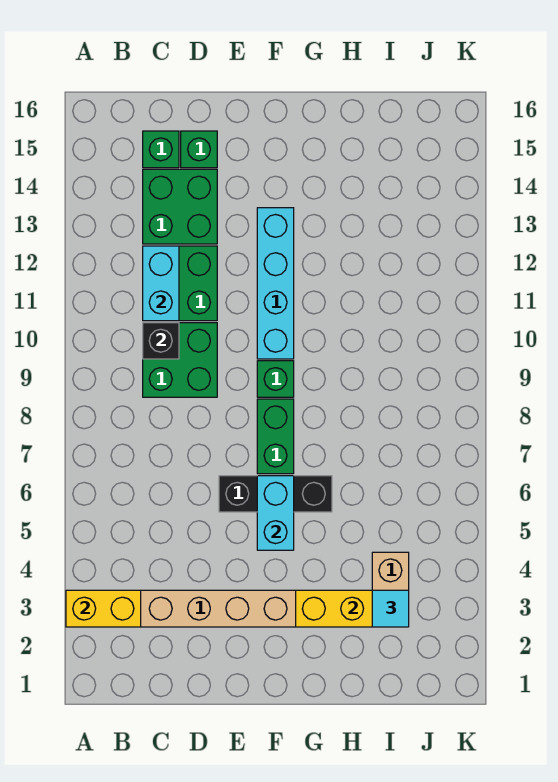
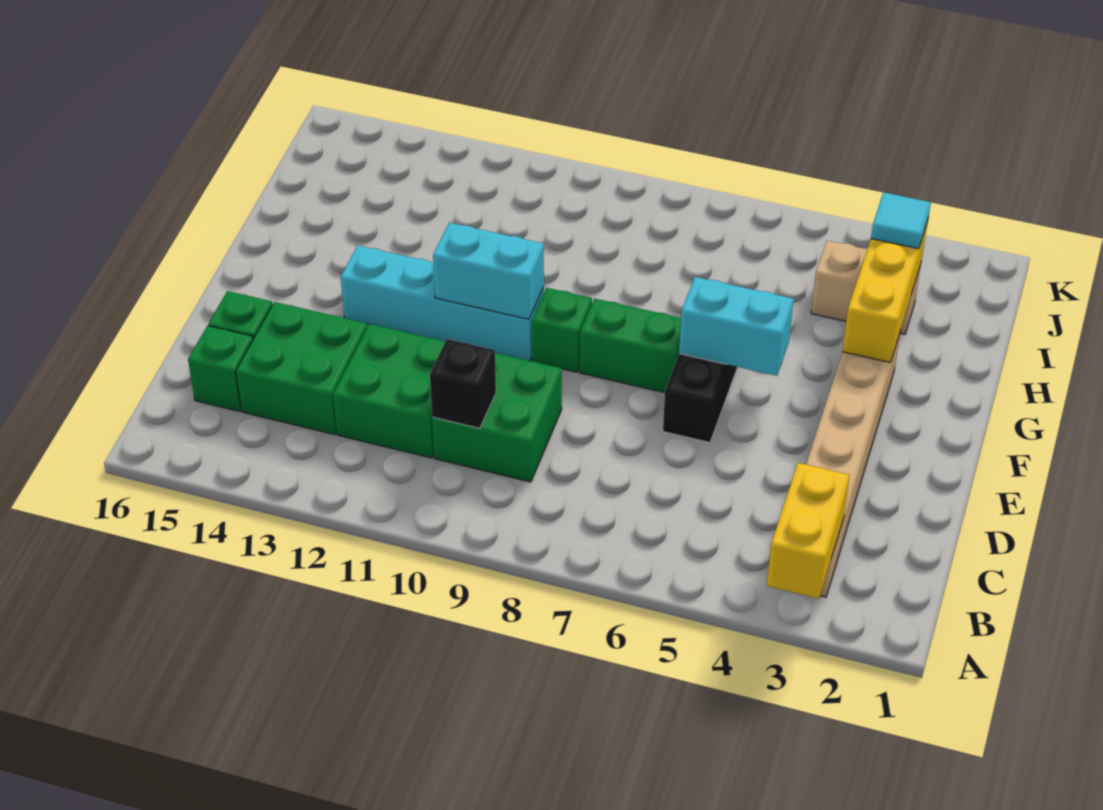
cyan 1x2 brick [143,246,179,321] -> cyan 1x2 brick moved to [433,223,544,319]

